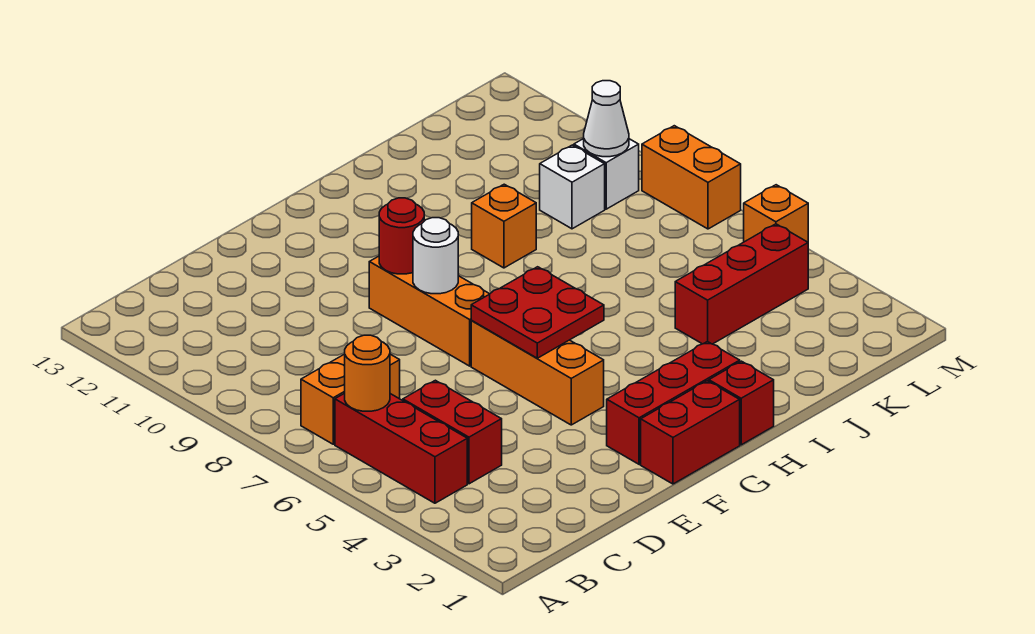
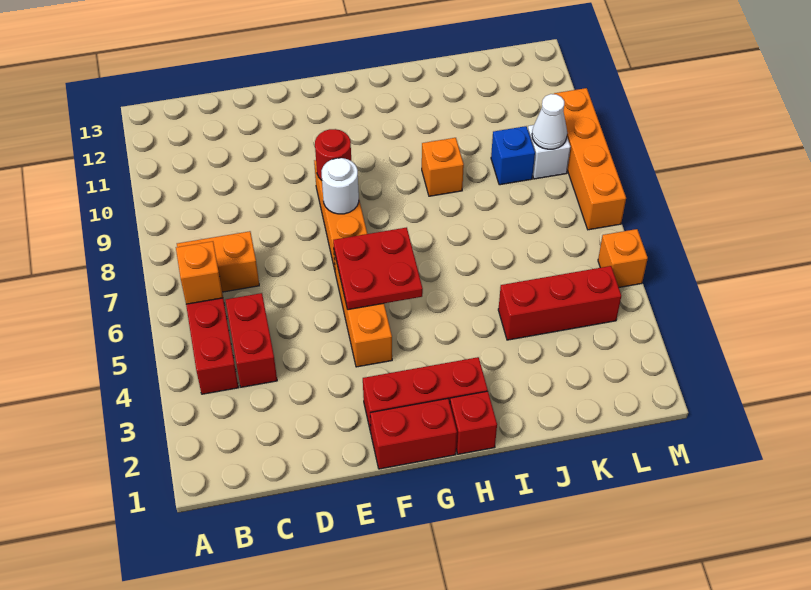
orange 1x1 round brick [345,335,390,411] -> orange 1x1 brick [176,241,223,304]
white 1x1 brick [540,145,605,229] -> blue 1x1 brick [491,126,535,185]
orange 1x2 brick [642,126,741,229] -> orange 1x4 brick [554,88,626,230]

